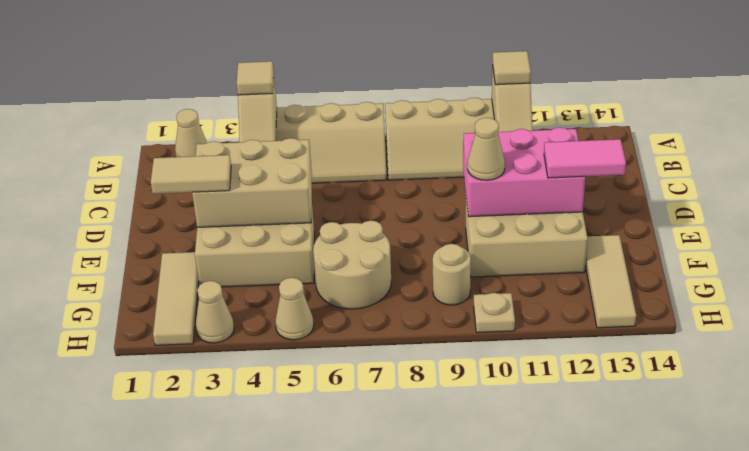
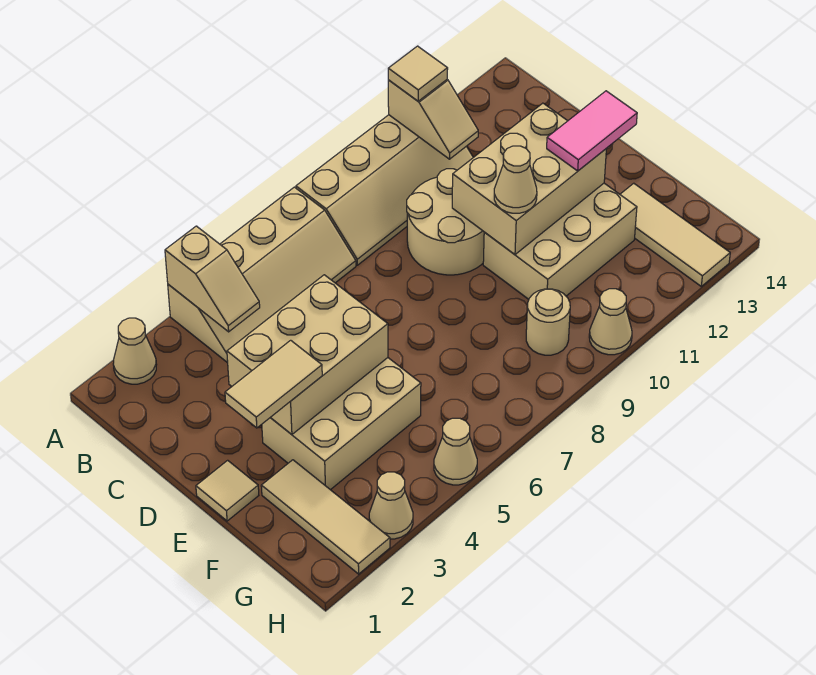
tan 1x1 tile [237,61,274,95] -> tan 1x1 tile moved to [196,460,259,521]
pink 2x3 brick [463,127,585,217] -> tan 2x3 brick [452,103,606,254]
tan 2x2 round brick [313,221,391,309] -> tan 2x2 round brick moved to [407,169,484,275]
tan 1x1 plate [474,293,515,333] -> tan 1x1 cone [589,289,632,355]

